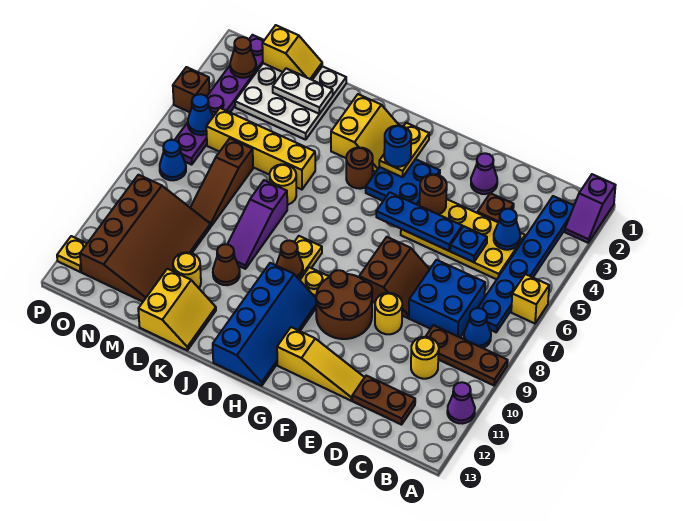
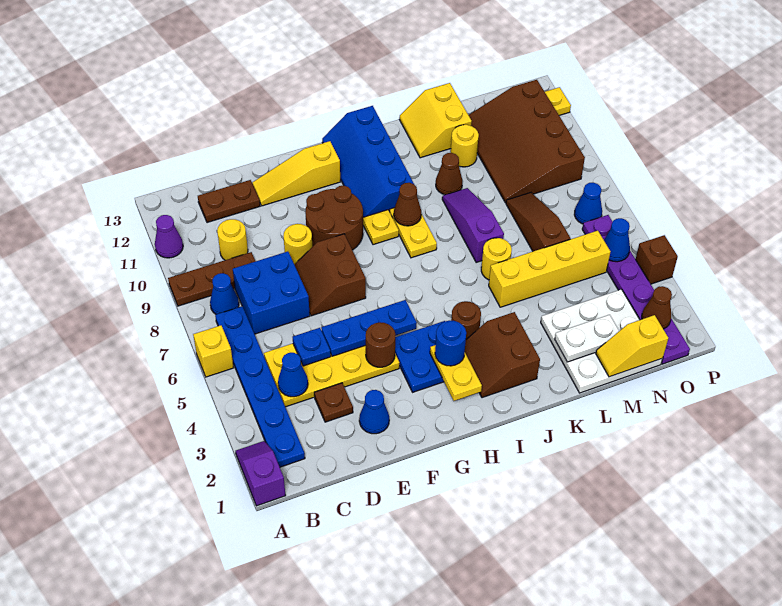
purple 1x1 cone [471,153,497,194] -> blue 1x1 cone [359,390,389,434]
yellow 2x2 slope [331,94,399,172] -> brown 2x2 slope [465,312,540,398]

